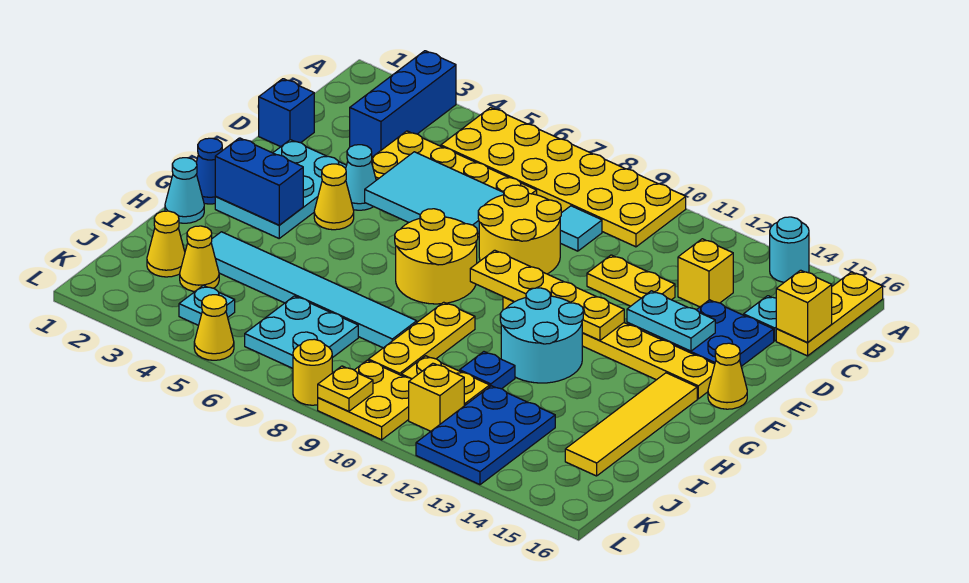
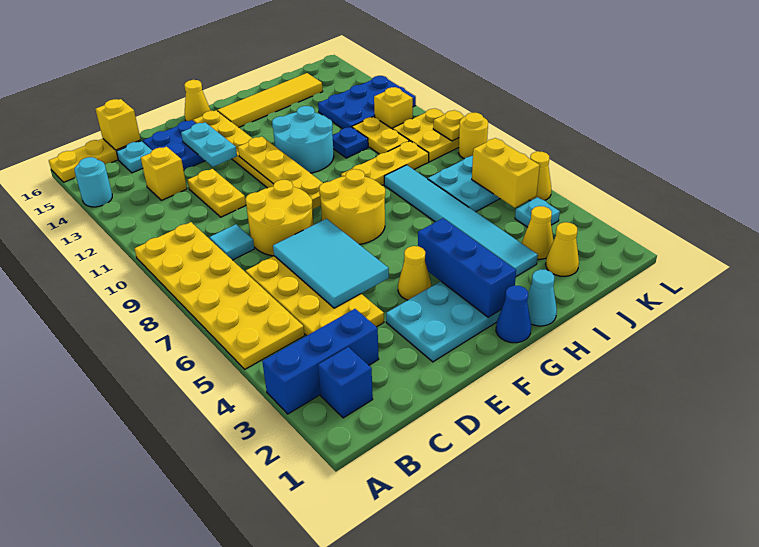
blue 1x1 brick [259,79,314,147] -> blue 1x1 brick moved to [318,347,373,418]
cyan 1x1 cone [346,145,376,210] -> none
blue 1x2 brick [215,138,303,225] -> blue 1x3 brick [418,218,516,317]
none -> yellow 1x2 brick [472,138,540,208]

